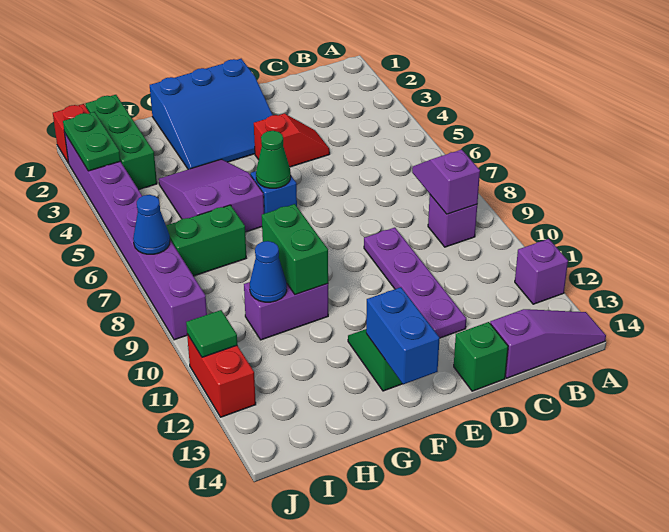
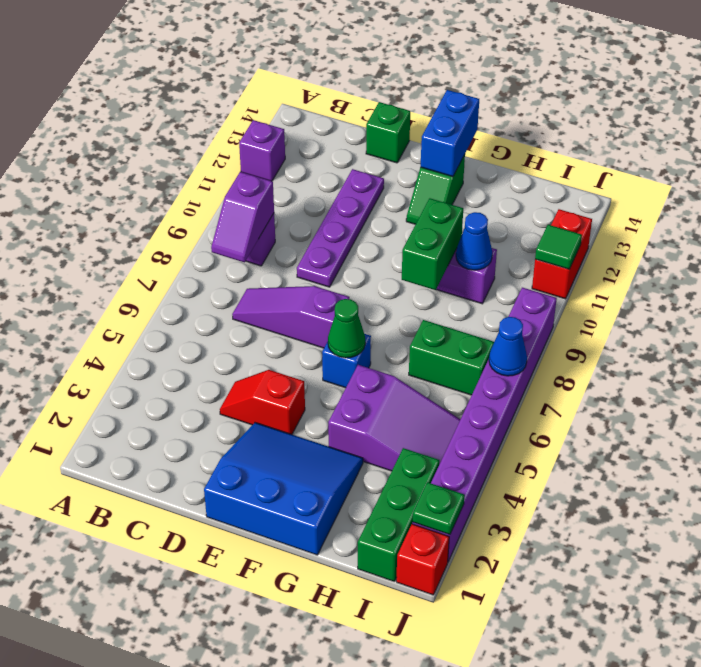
purple 1x3 slope [490,309,606,378] -> purple 1x3 slope moved to [232,286,349,348]
purple 2x3 slope [159,159,264,232] -> purple 2x3 slope turned to [328,365,460,471]
green 1x2 plate [63,112,120,171] -> green 1x1 plate [413,482,465,535]

